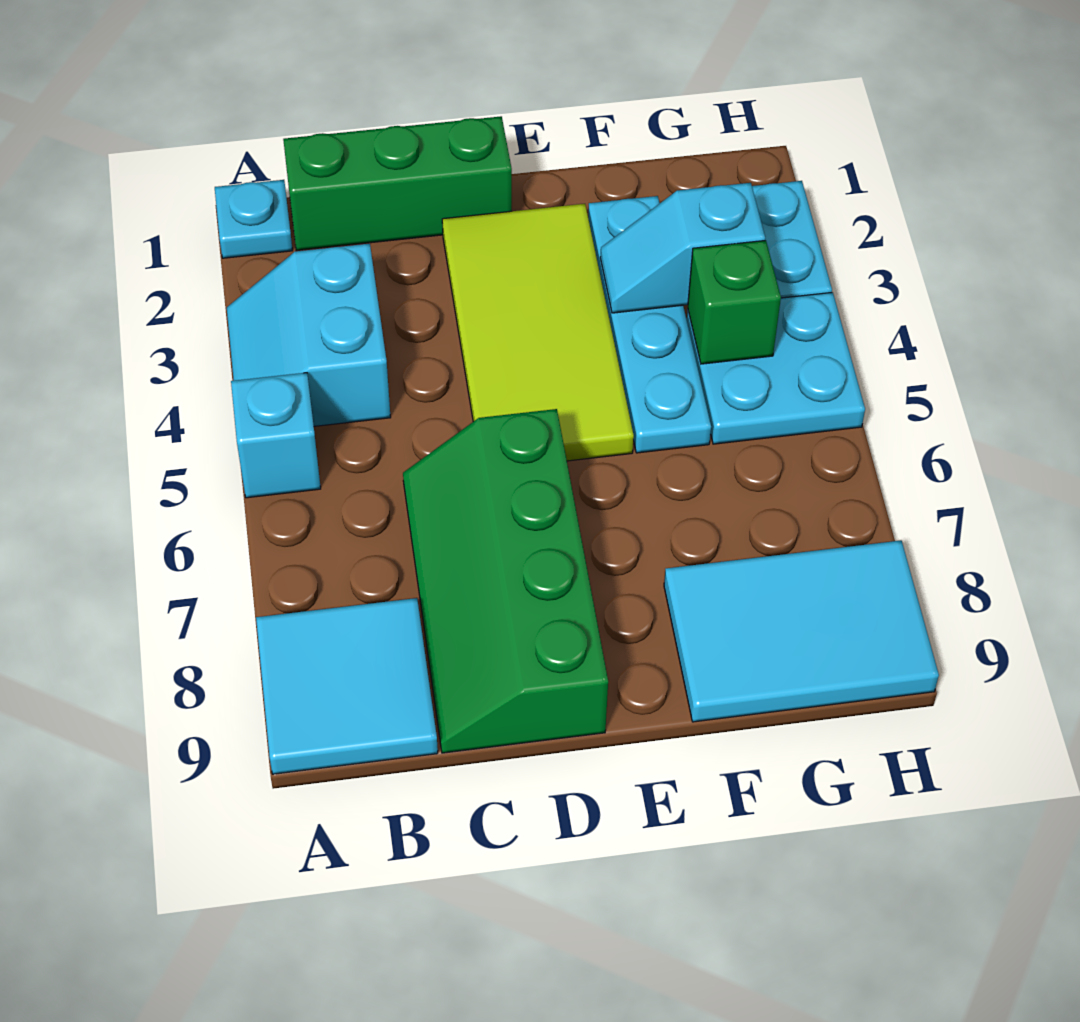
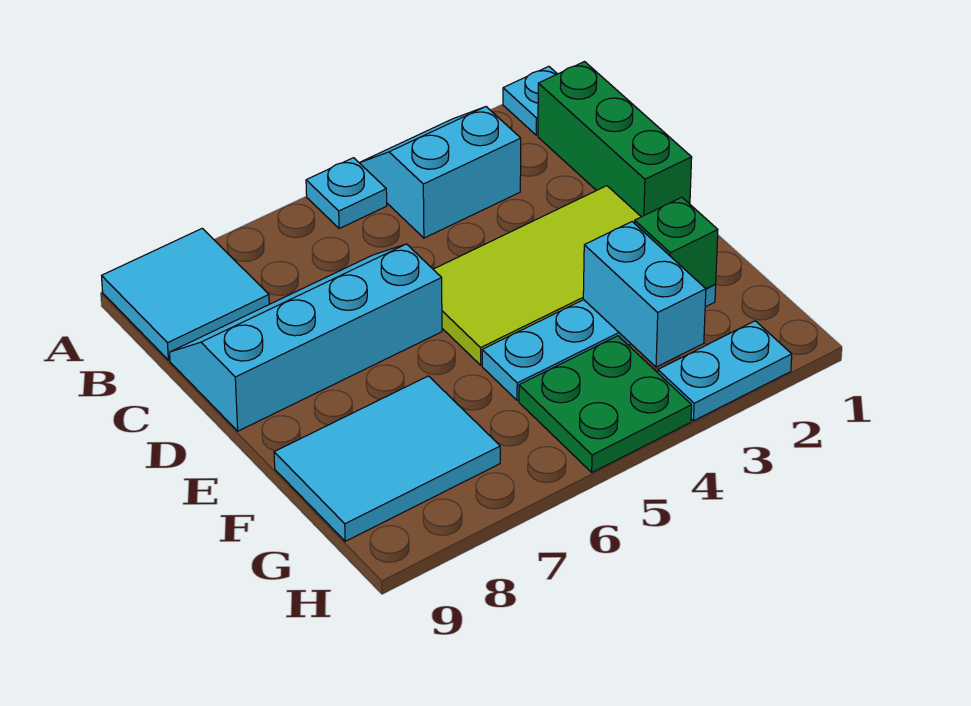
cyan 1x1 brick [231,373,321,498] -> cyan 1x1 plate [306,158,387,229]
green 2x4 slope [403,409,608,753] -> cyan 2x4 slope [170,244,442,431]
cyan 1x2 slope [600,183,765,313] -> cyan 1x2 brick [583,222,706,367]
cyan 2x3 tile [664,540,939,722] -> cyan 2x3 tile turned to [274,376,500,541]
cyan 2x2 plate [687,292,865,444] -> green 2x2 plate [519,336,692,472]
green 1x1 brick [688,240,781,364] -> green 1x1 brick moved to [634,197,718,289]

